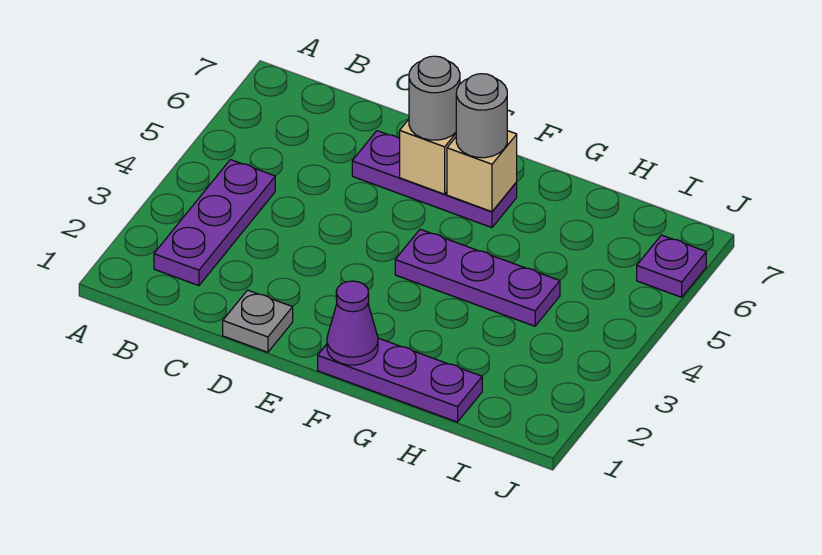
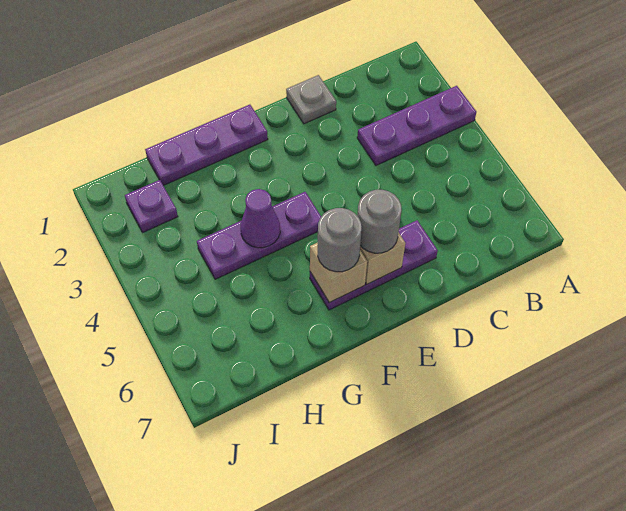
purple 1x3 plate [154,160,275,286] -> purple 1x3 plate turned to [357,86,476,165]
purple 1x1 cone [327,281,378,365] -> purple 1x1 cone moved to [241,189,280,248]
purple 1x1 plate [637,235,706,297] -> purple 1x1 plate moved to [125,180,178,232]

